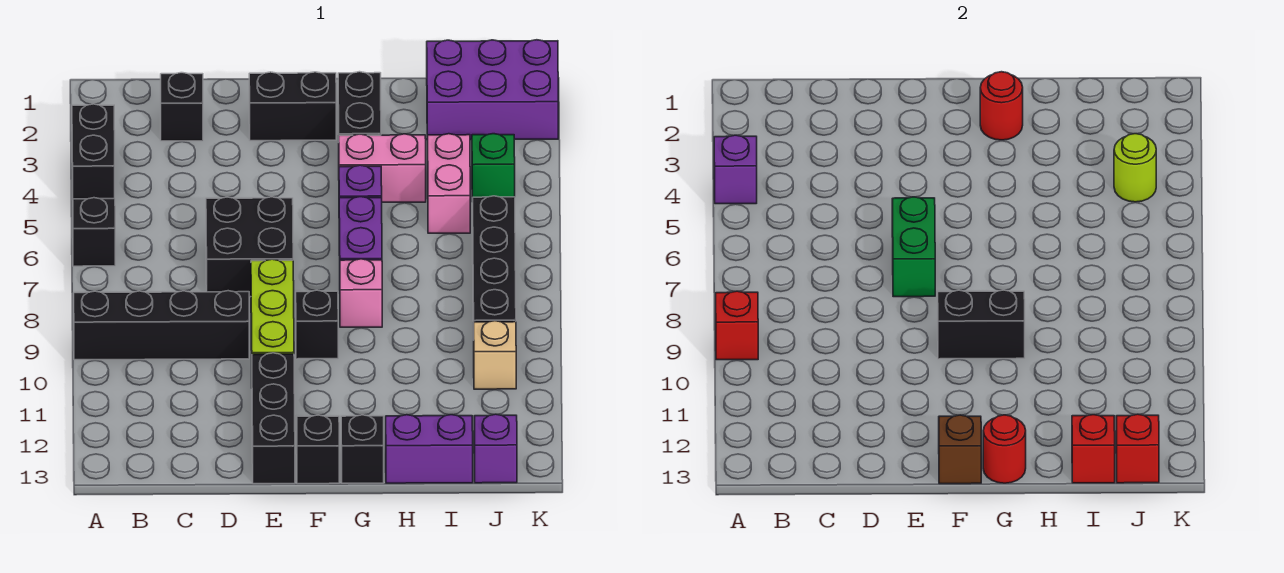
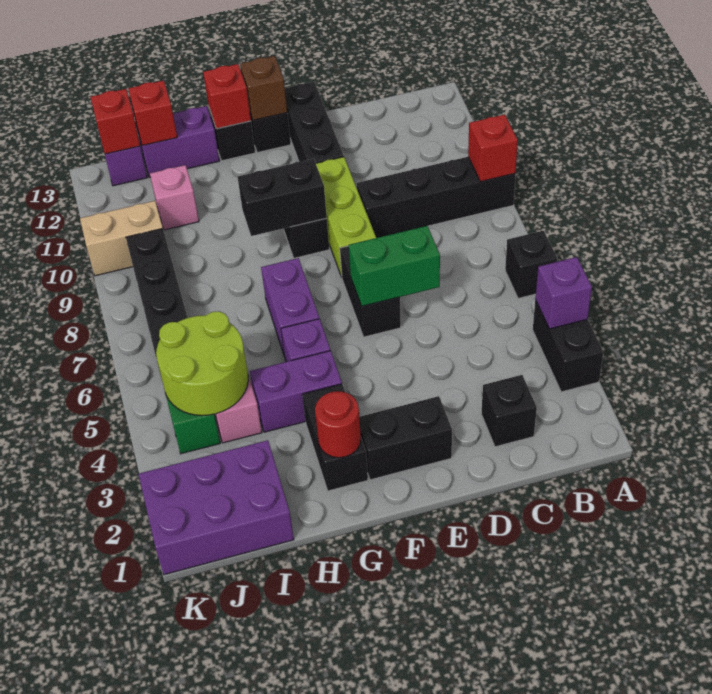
black 2x2 brick [206,197,293,297] -> black 1x2 brick [340,246,401,337]
green 1x2 brick [892,197,935,297] -> green 1x2 brick turned to [349,226,440,306]
pink 1x2 brick [339,134,426,202] -> purple 1x2 brick [250,351,342,432]
pink 1x1 brick [340,259,382,327] -> pink 1x1 brick moved to [150,165,199,230]
red 1x1 round brick [983,415,1026,483] -> red 1x1 brick [203,64,251,129]
lime 1x1 round brick [1114,134,1156,202] -> lime 2x2 round brick [156,311,248,416]
tan 1x1 brick [474,321,516,389] -> tan 1x2 brick [80,201,163,276]

